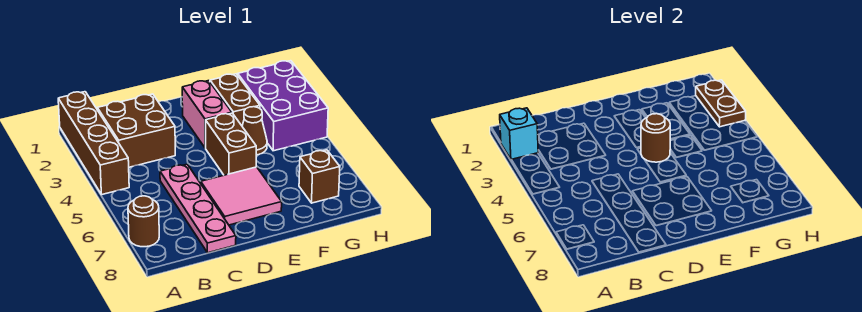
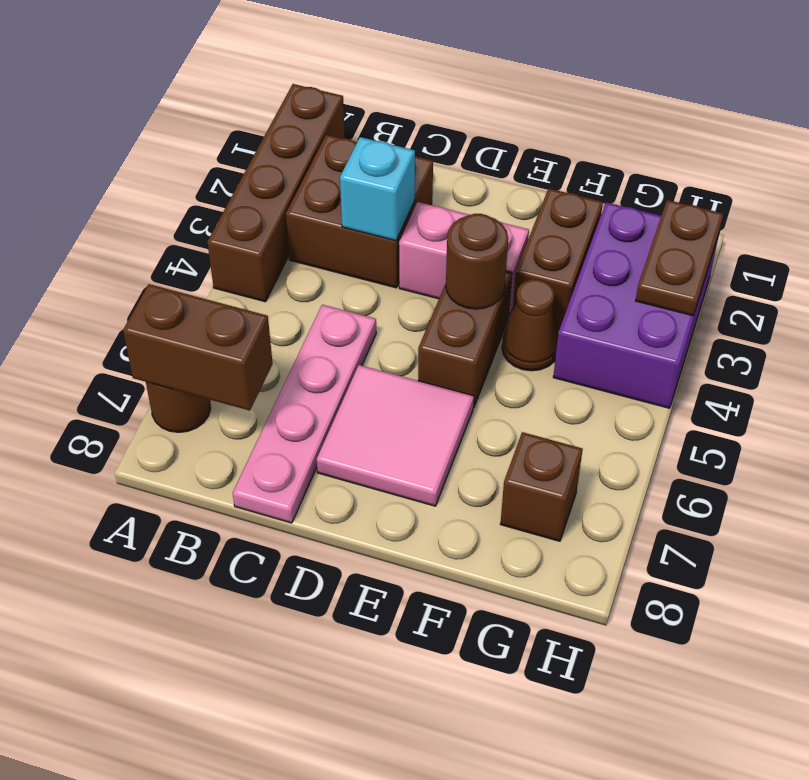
cyan 1x1 brick [500,108,538,160] -> cyan 1x1 brick moved to [340,137,415,241]
none -> brown 1x2 brick [123,284,273,411]
pink 1x2 brick [182,81,232,148] -> pink 1x2 brick turned to [399,202,529,316]

